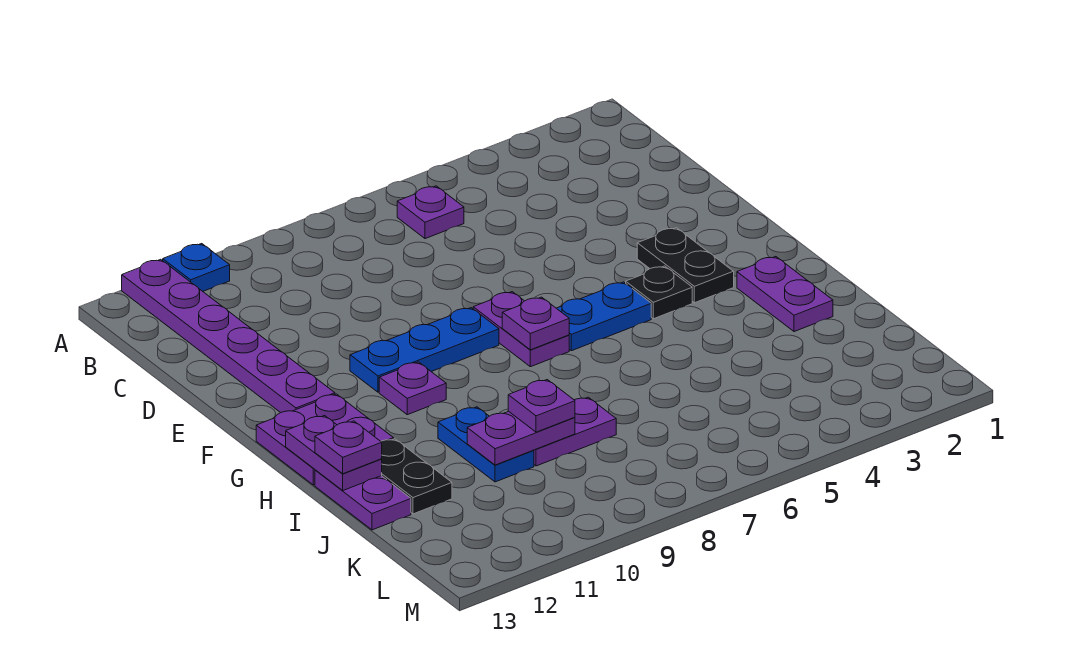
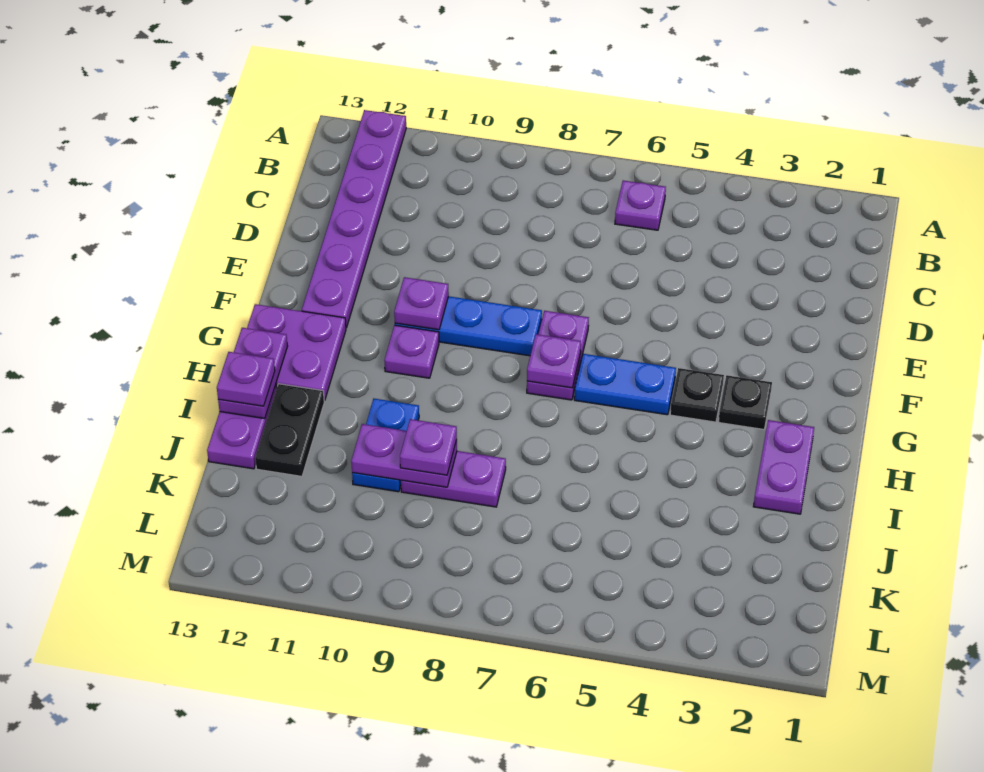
blue 1x1 plate [163,244,230,291] -> none
black 1x2 plate [637,228,734,303] -> black 1x1 plate [719,375,772,429]
none -> purple 1x1 plate [394,277,449,330]

